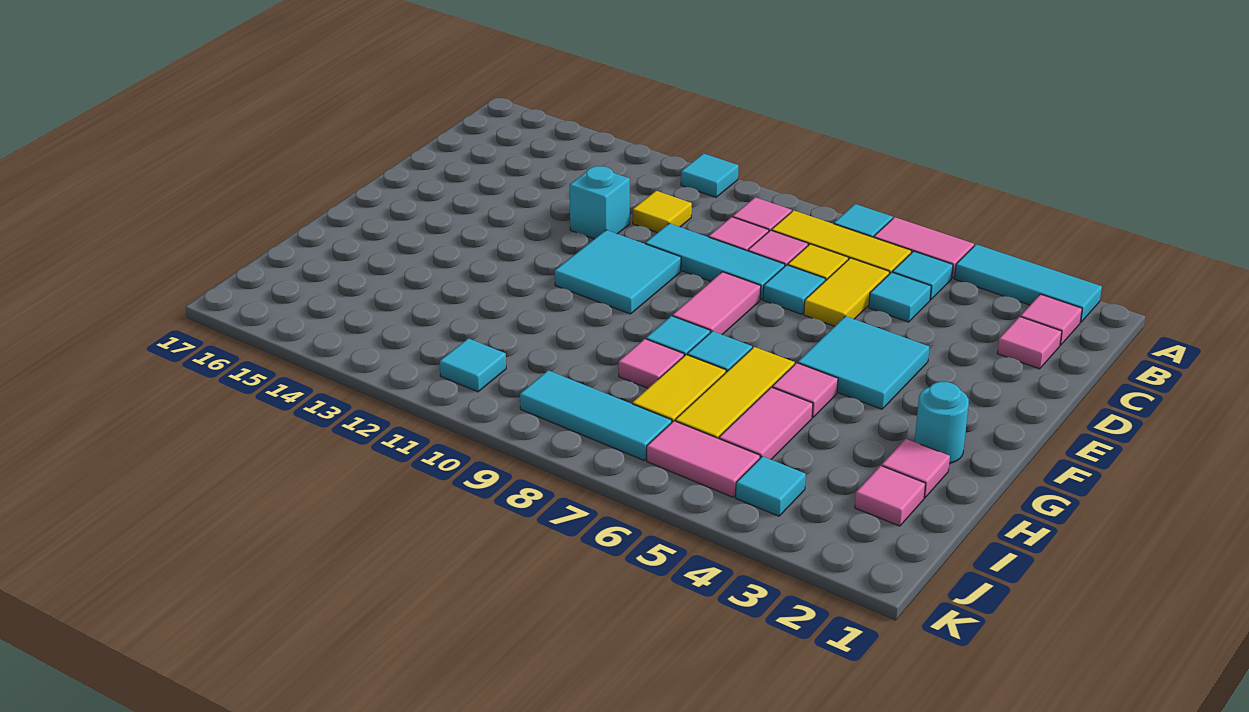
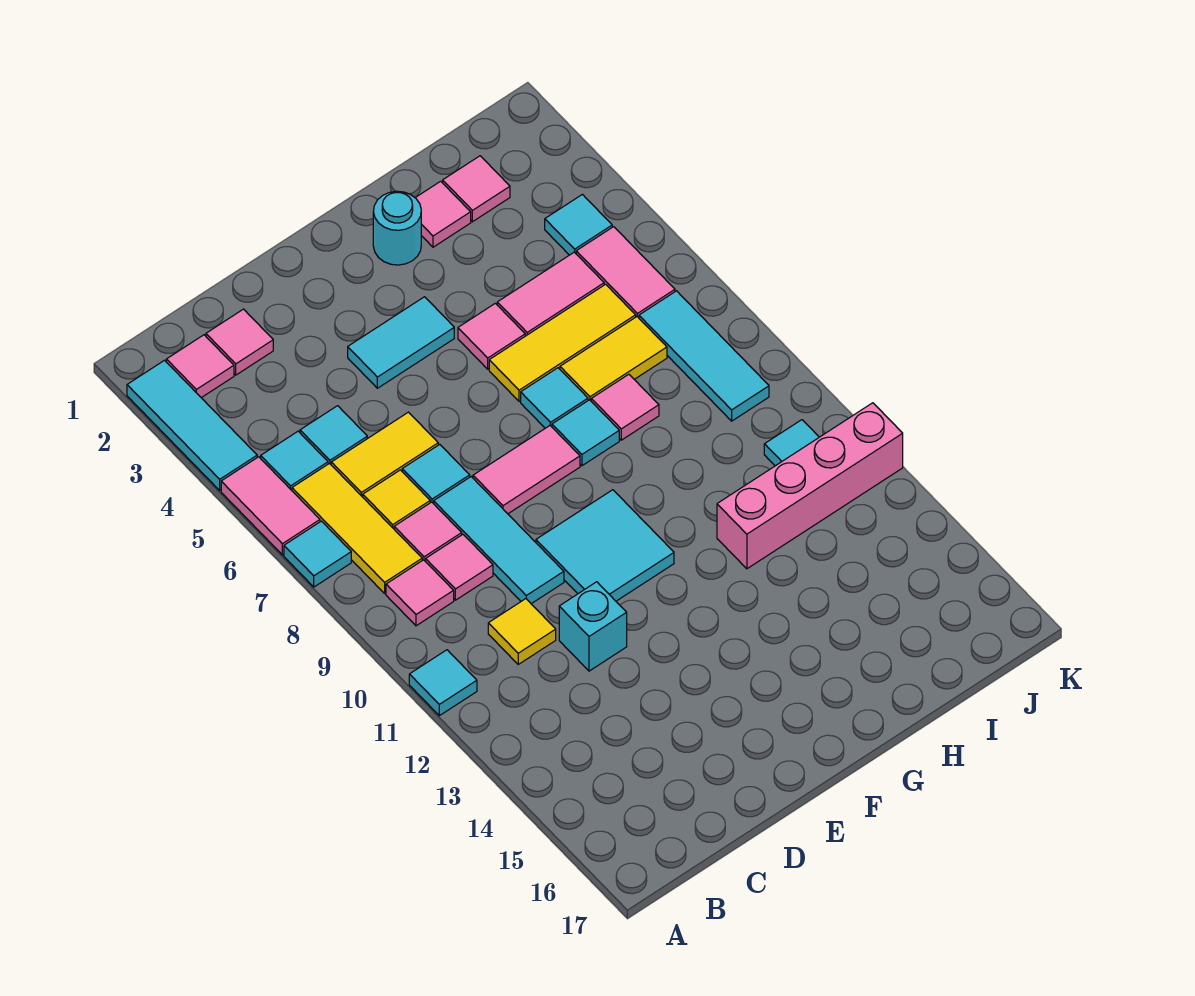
cyan 2x2 tile [798,316,929,409] -> cyan 1x2 tile [348,297,454,388]
none -> pink 1x4 brick [717,403,903,569]

